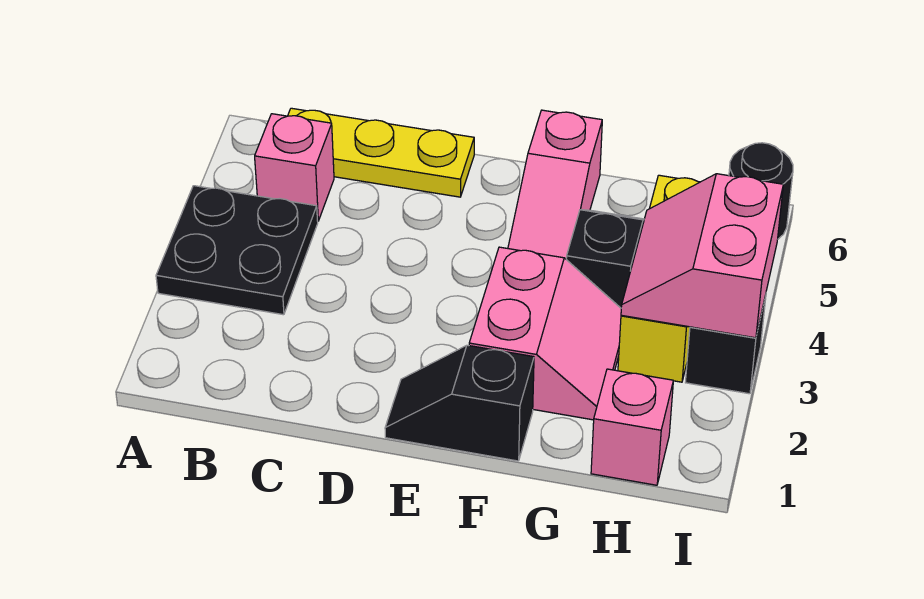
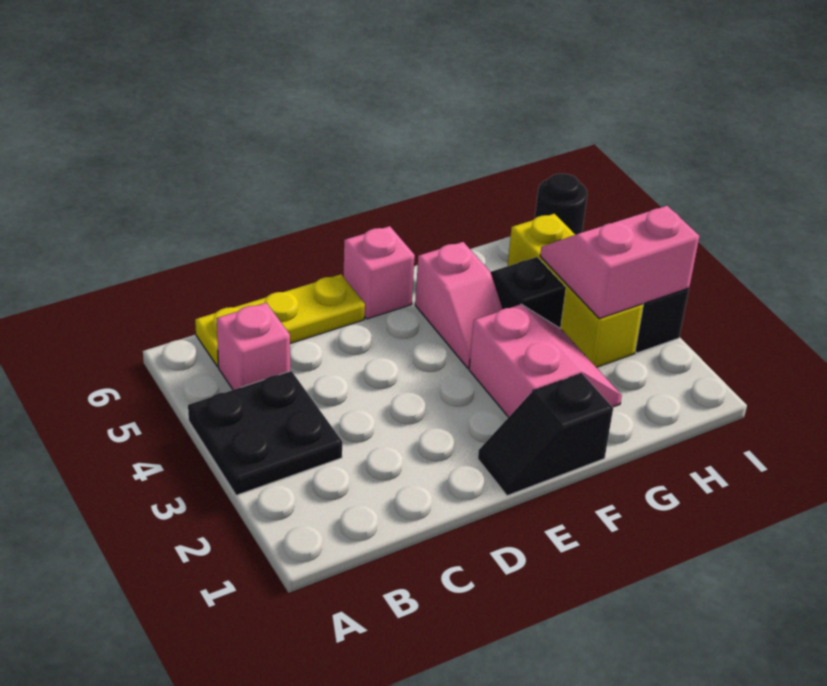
pink 1x3 slope [508,110,602,259] -> pink 1x2 slope [415,242,502,368]
pink 1x1 brick [591,369,673,485] -> pink 1x1 brick moved to [344,226,415,319]
pink 2x2 slope [621,174,783,338] -> pink 2x2 slope turned to [540,206,699,319]

